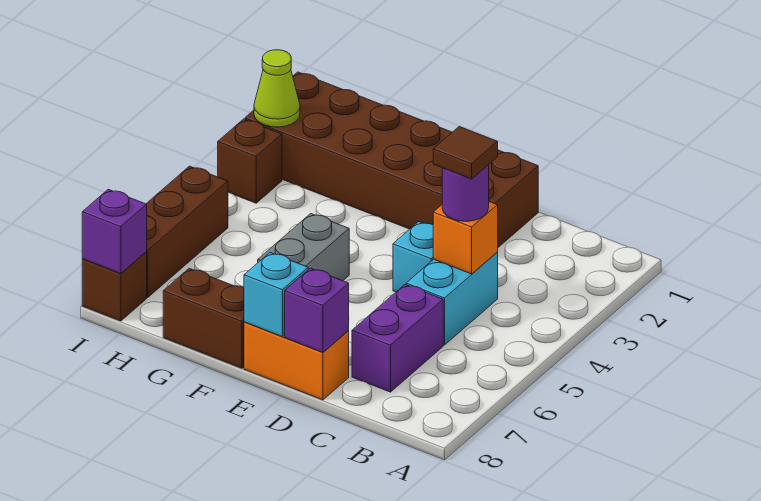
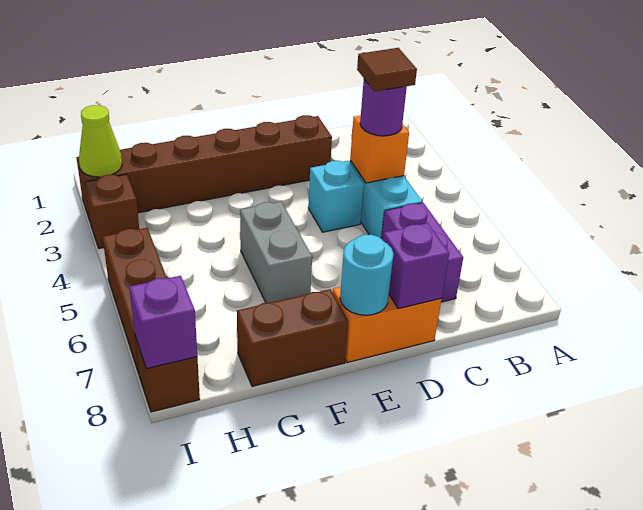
brown 2x6 brick [245,72,538,247] -> brown 1x6 brick [76,115,332,220]
cyan 1x1 brick [244,253,308,337] -> cyan 1x1 round brick [340,235,393,315]

